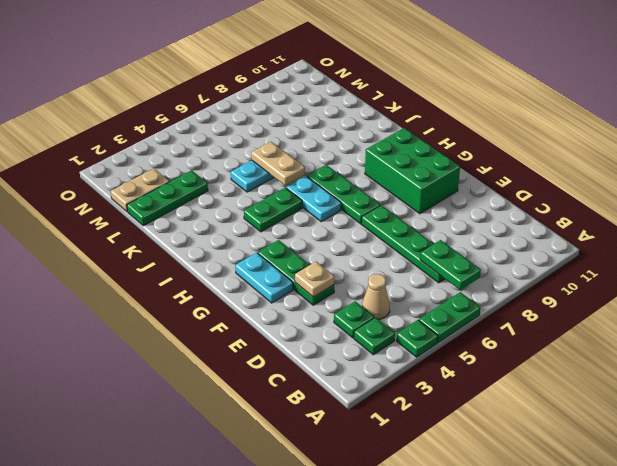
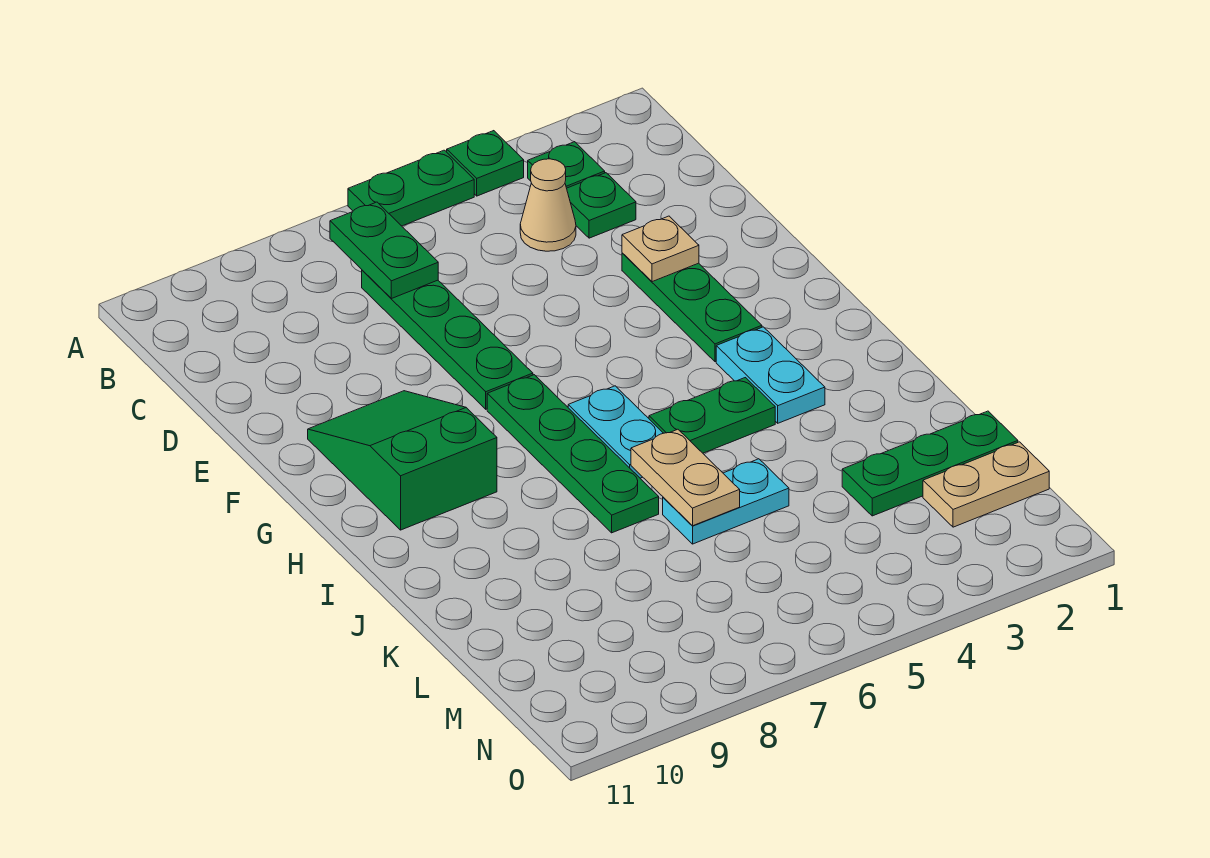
cyan 1x2 plate [235,253,293,303] -> cyan 1x2 plate moved to [716,327,825,423]
green 2x3 brick [365,128,460,214] -> green 2x3 slope [308,391,497,530]
green 1x3 plate [307,165,380,224] -> green 1x4 plate [487,375,659,533]

